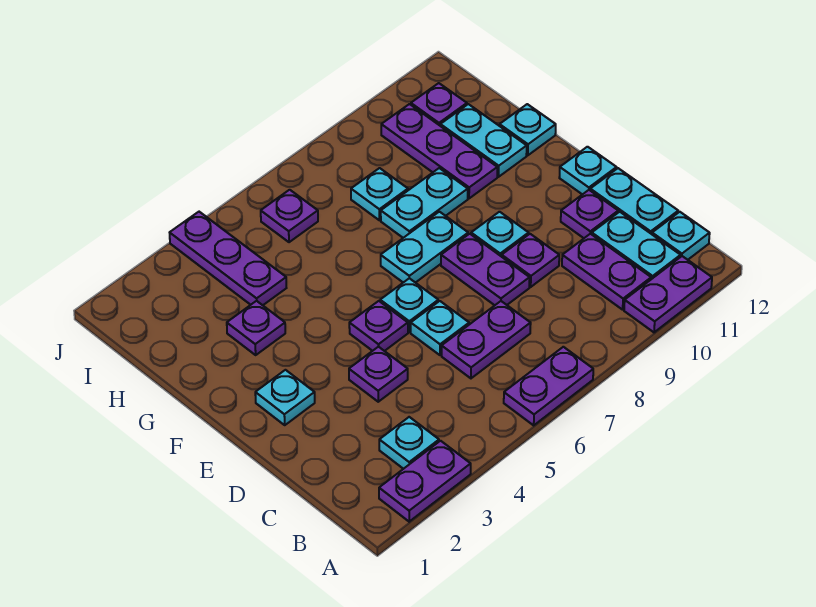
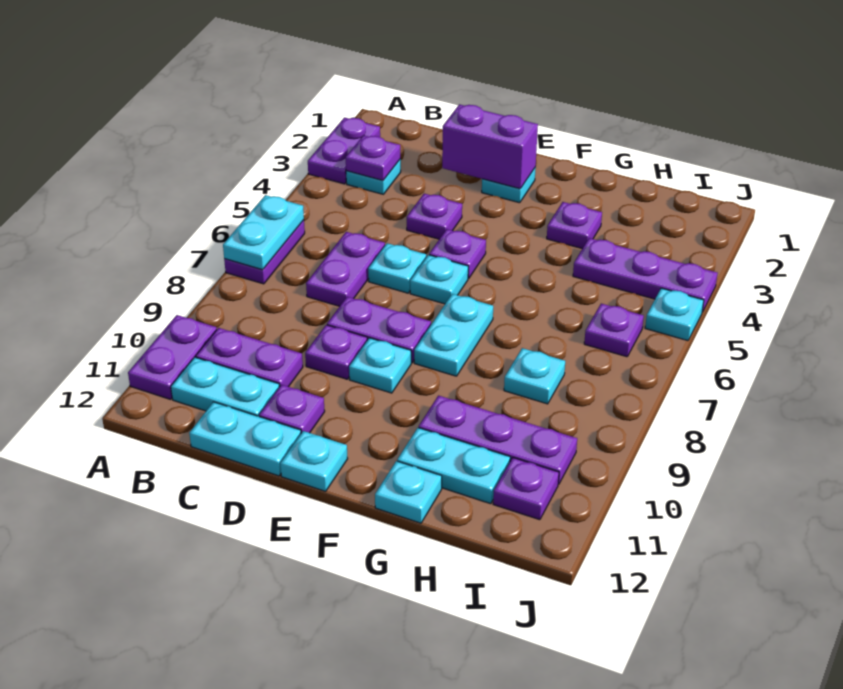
none -> purple 1x1 plate [346,135,401,180]
cyan 1x1 plate [652,212,710,260] -> cyan 1x1 plate moved to [645,288,704,341]
none -> purple 1x2 brick [442,104,538,189]
cyan 1x2 plate [381,168,468,238] -> cyan 1x2 plate moved to [223,195,304,270]

